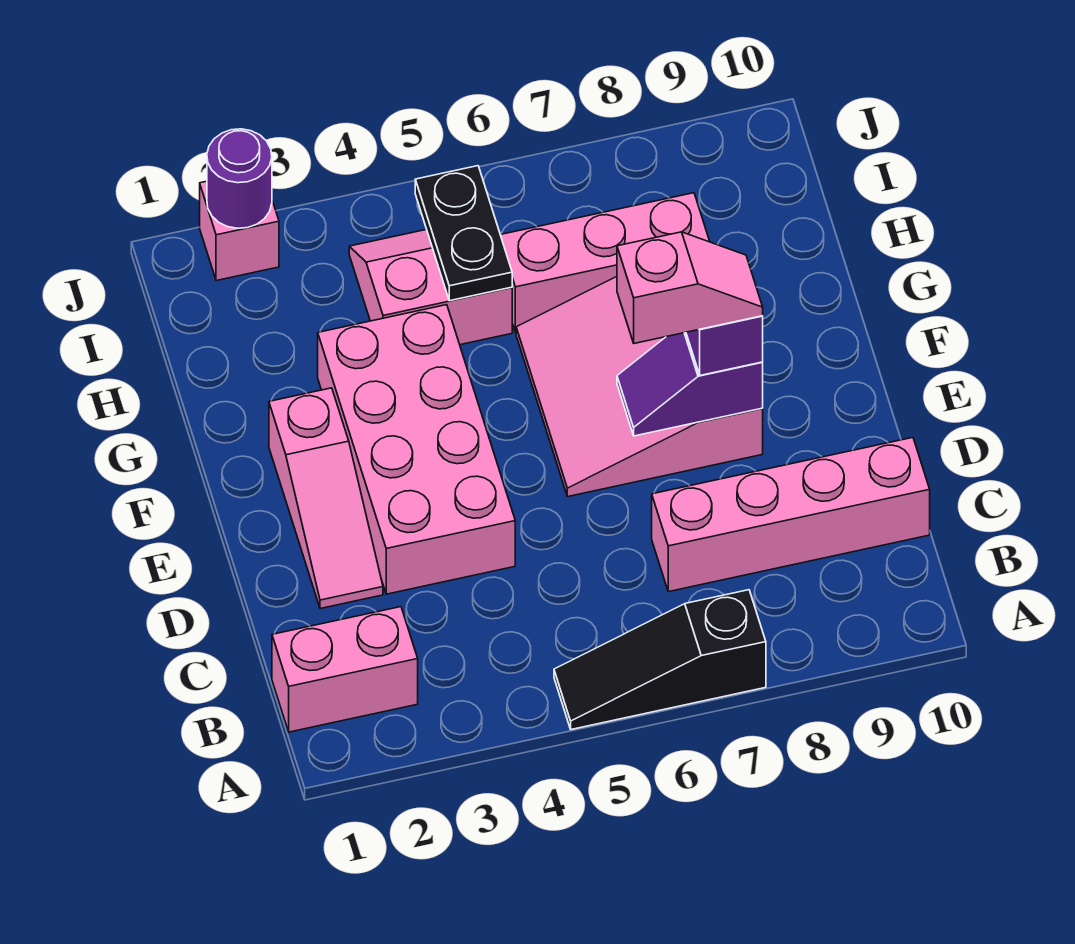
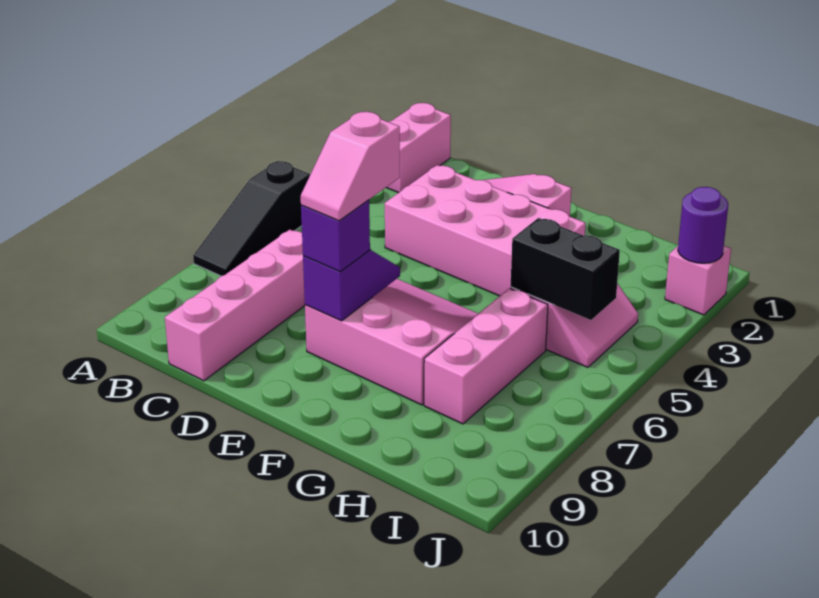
black 1x3 slope [554,590,766,729] -> black 1x3 slope turned to [193,161,310,276]
black 1x2 plate [415,166,512,301] -> black 1x2 brick [511,218,620,320]

